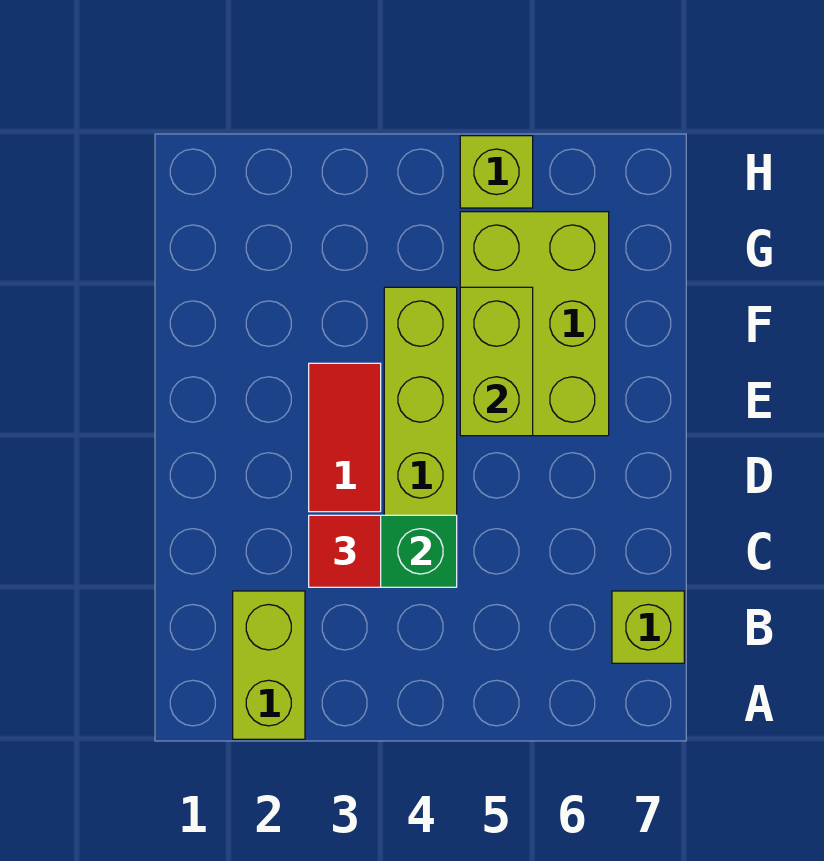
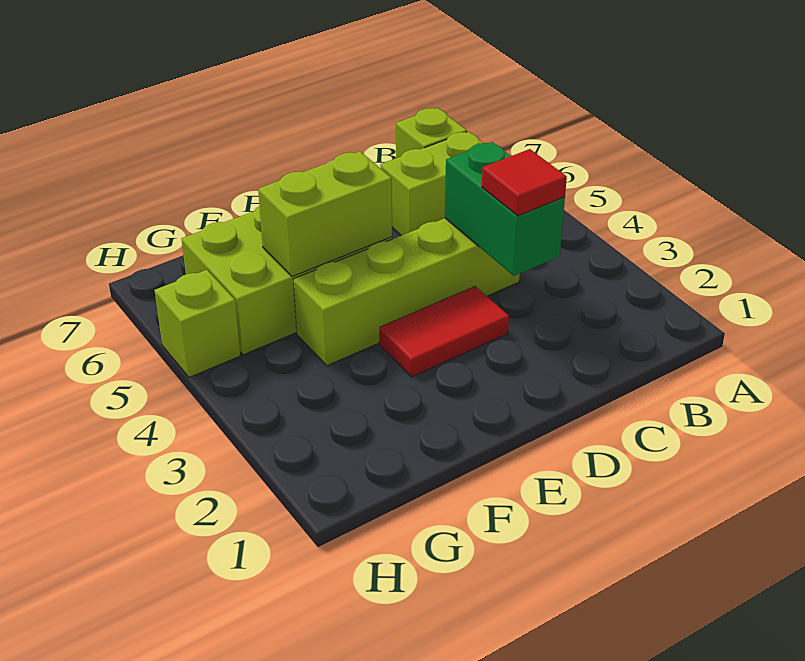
lime 1x2 brick [233,591,305,739] -> lime 1x2 brick moved to [380,132,483,236]

